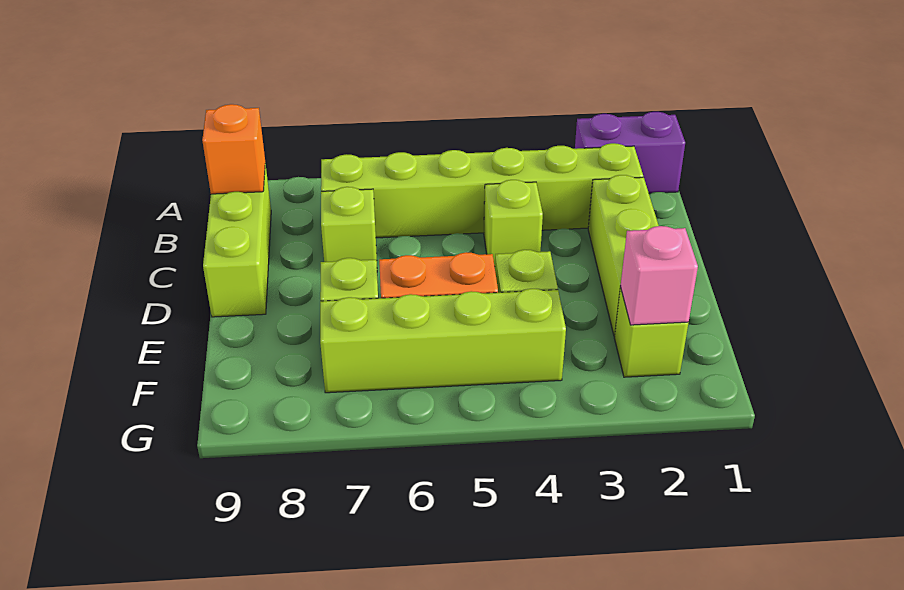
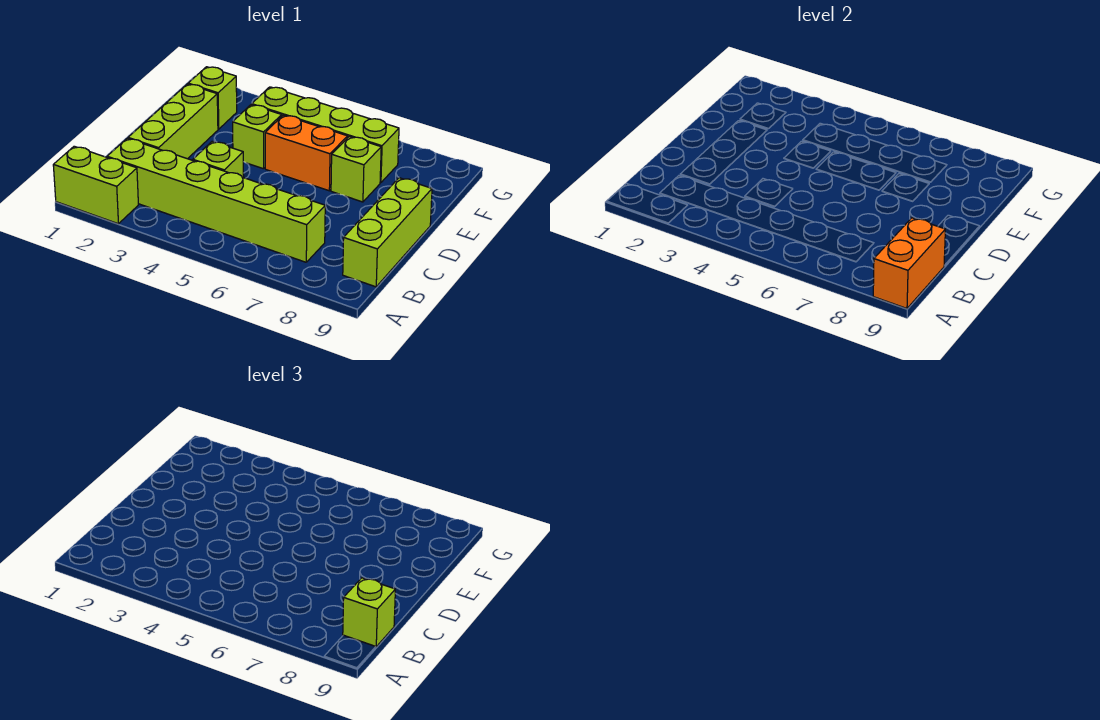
purple 1x2 brick [575,112,685,193] -> lime 1x2 brick [53,146,138,224]
orange 1x1 brick [202,104,265,194] -> orange 1x2 brick [873,218,945,308]
lime 1x1 brick [321,187,377,262] -> lime 1x1 brick moved to [343,578,395,647]
pink 1x1 brick [621,226,698,325] -> none

